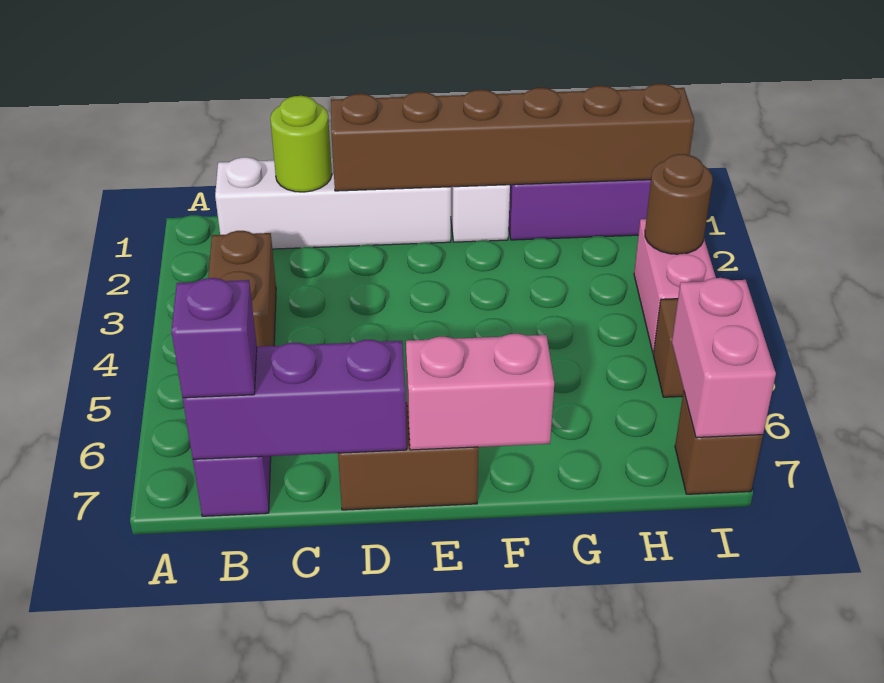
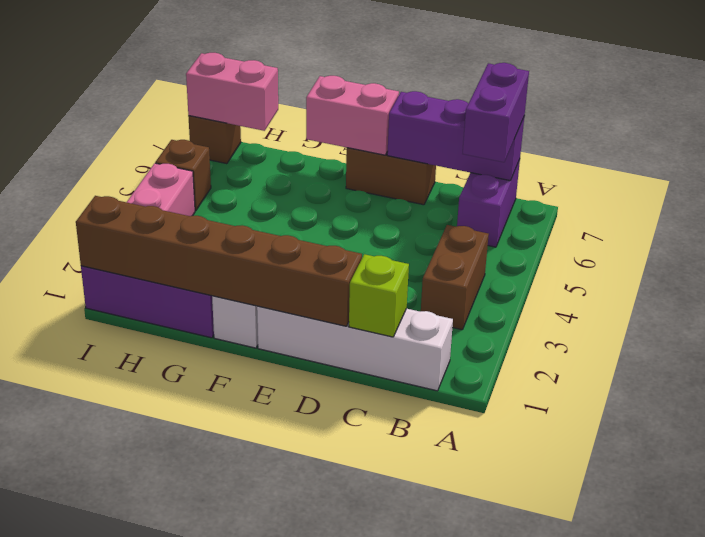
purple 1x1 brick [171,278,257,398] -> purple 1x2 brick [463,63,529,162]
lime 1x1 round brick [270,96,332,192] -> lime 1x1 brick [349,254,409,337]
brown 1x1 round brick [645,154,713,254] -> none
pink 1x2 brick [672,278,776,437] -> pink 1x2 brick turned to [186,53,278,131]

